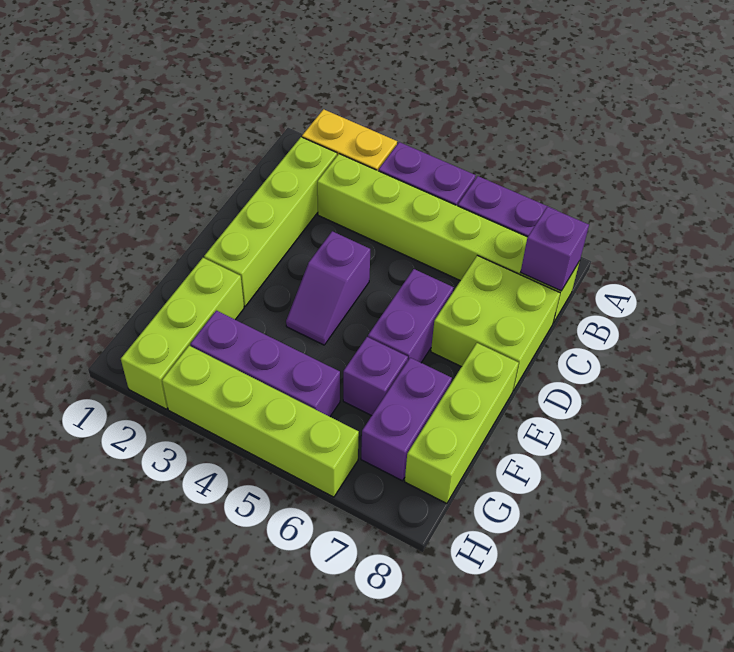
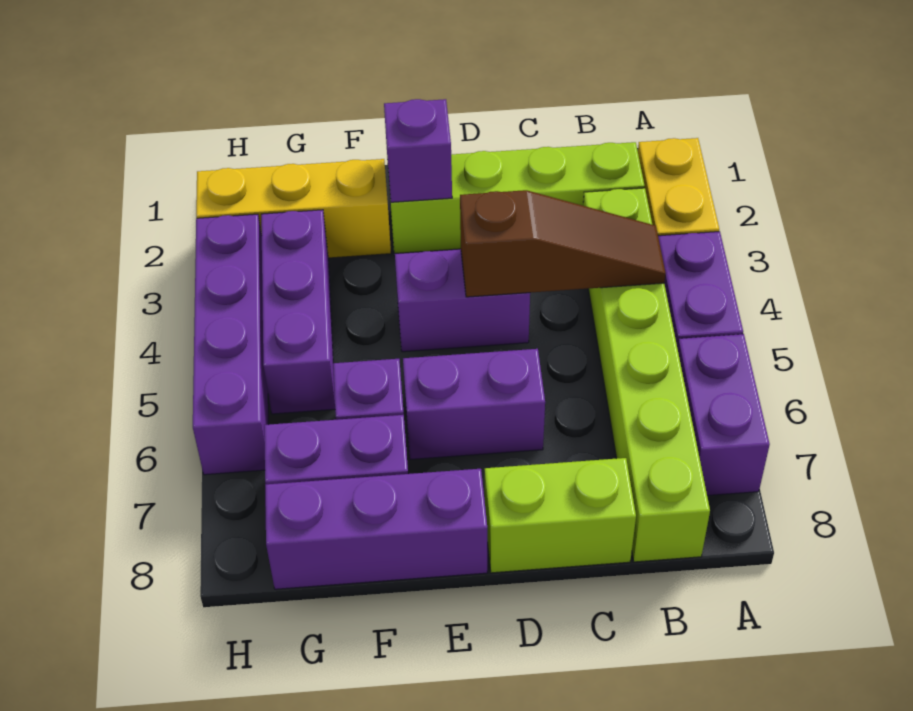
none -> brown 1x3 slope [460,190,666,297]
purple 1x1 brick [521,207,589,291] -> purple 1x1 brick moved to [384,99,452,202]
lime 2x2 brick [431,256,560,391] -> lime 1x2 brick [485,458,636,573]
purple 1x2 slope [286,231,370,345] -> purple 1x2 brick [395,249,530,352]
lime 1x3 brick [405,343,519,504] -> purple 1x3 brick [265,469,487,589]
lime 1x3 brick [121,258,244,409] -> yellow 1x3 brick [196,159,391,258]
lime 1x4 brick [162,346,359,497] -> purple 1x4 brick [193,214,269,475]

